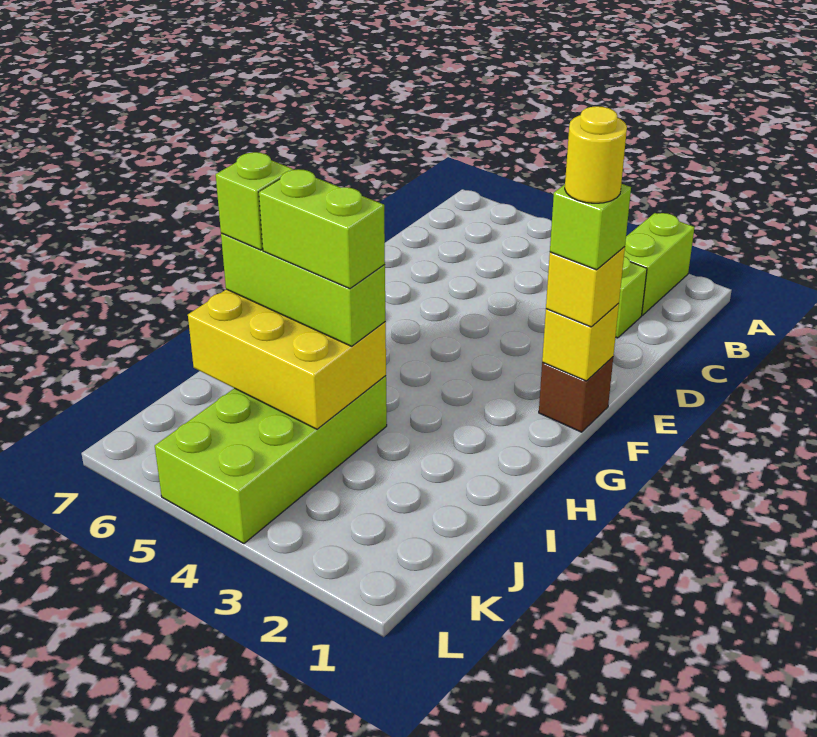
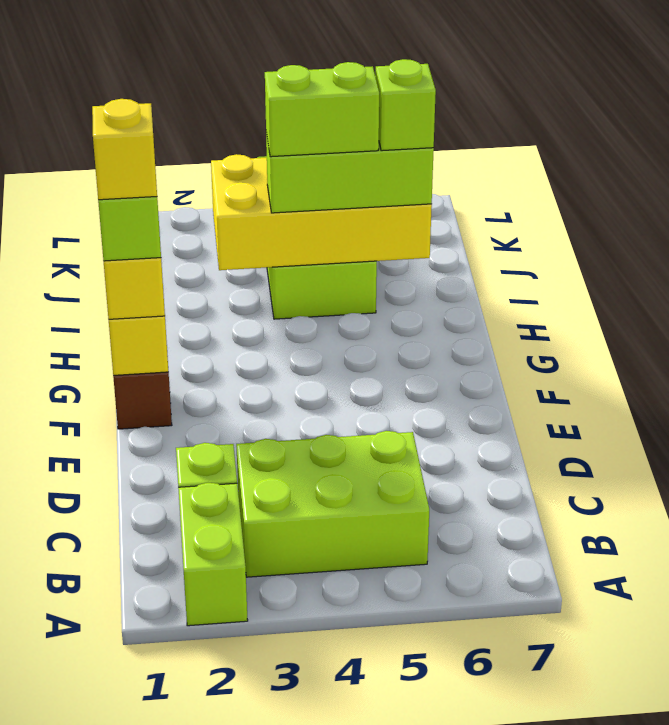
none -> lime 2x3 brick [236,431,429,577]
yellow 1x1 round brick [565,106,627,203] -> yellow 1x1 brick [92,99,157,200]
yellow 2x3 brick [188,289,386,429] -> yellow 2x4 brick [211,154,432,270]

